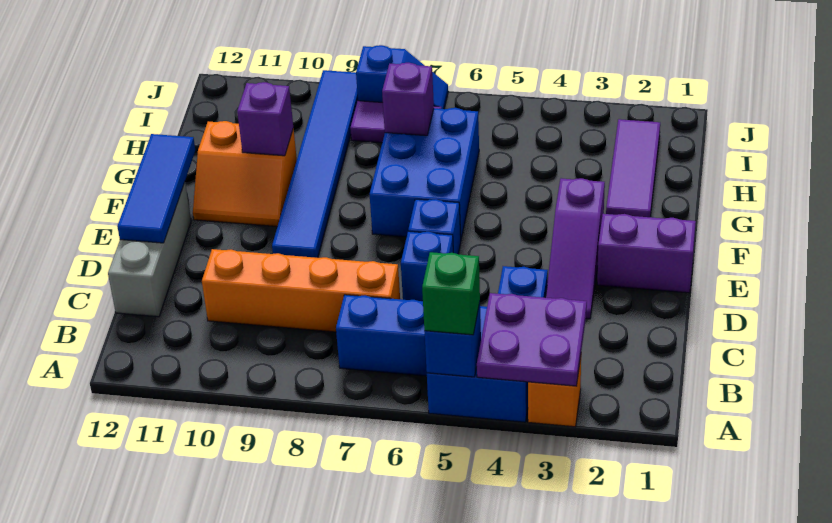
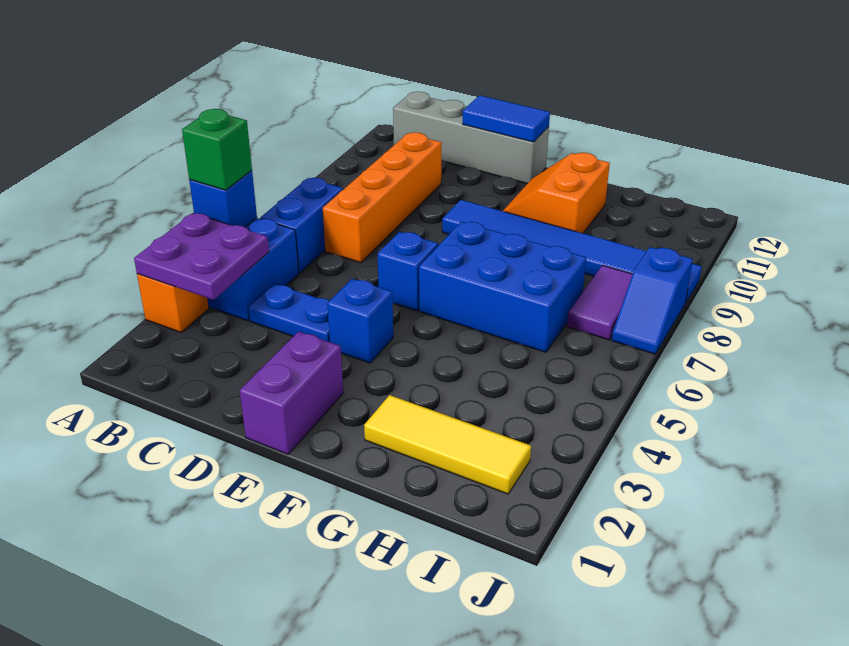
grey 1x3 brick [108,183,191,317] -> grey 1x4 brick [393,91,549,184]
purple 1x3 slope [546,178,605,319] -> none
blue 1x1 brick [401,231,453,301] -> blue 1x1 brick moved to [327,279,393,363]
blue 1x3 tile [117,134,195,243] -> blue 1x2 tile [462,95,550,142]
purple 1x3 tile [606,119,660,217] -> yellow 1x3 tile [364,395,531,494]
purple 1x1 brick [237,82,293,156] -> none
purple 1x1 brick [382,63,434,136] -> none

